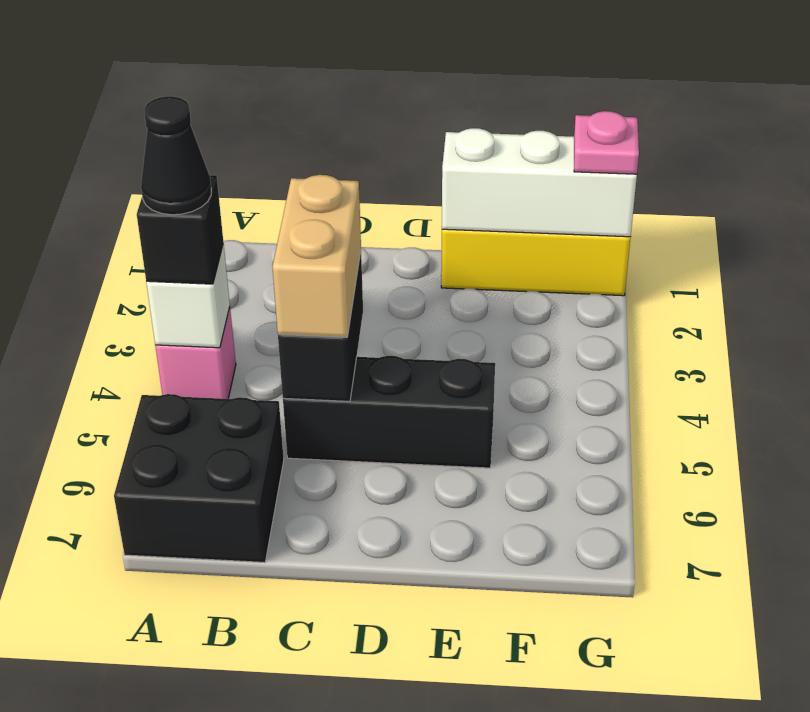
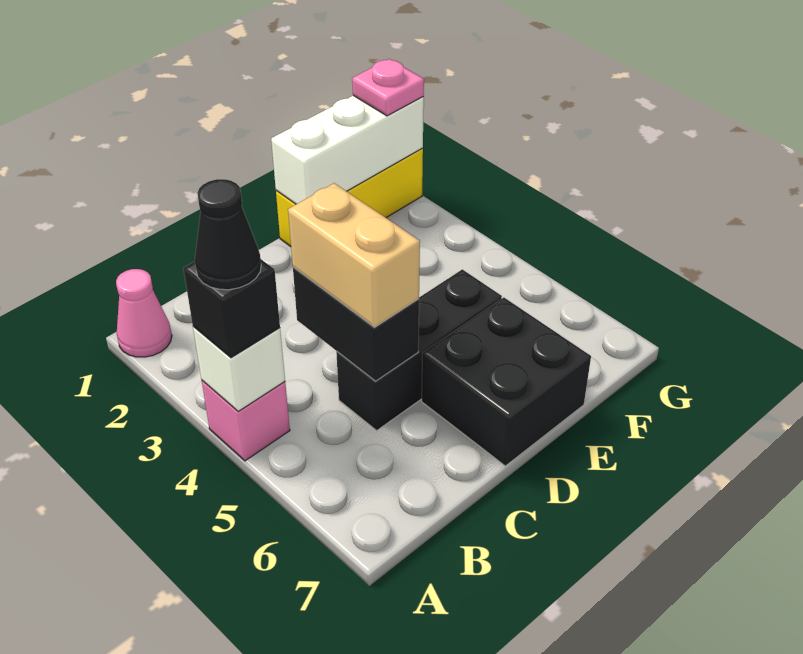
none -> pink 1x1 cone [116,269,172,357]
black 2x2 brick [114,394,284,562] -> black 2x2 brick moved to [422,298,591,466]

